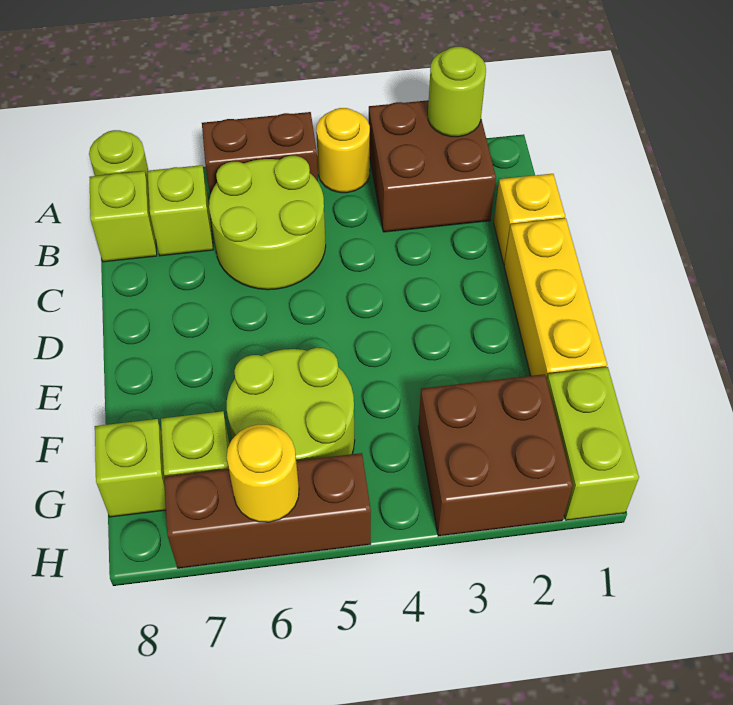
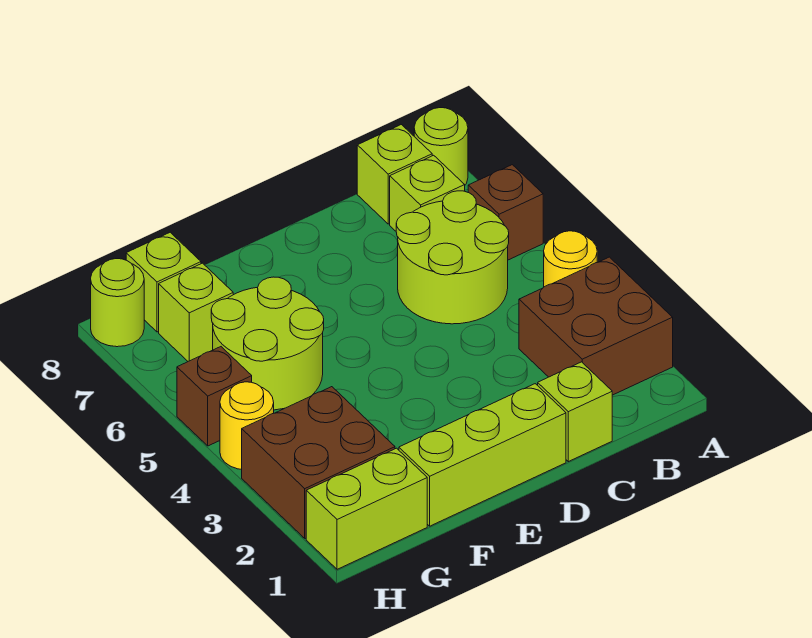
lime 1x1 round brick [428,47,486,137] -> lime 1x1 round brick moved to [91,259,144,347]
brown 1x2 brick [202,112,318,195] -> brown 1x1 brick [468,165,543,260]
yellow 1x1 brick [494,174,565,264] -> lime 1x1 brick [538,362,612,462]
yellow 1x3 brick [504,218,607,380] -> lime 1x3 brick [399,384,566,526]
brown 1x3 brick [164,453,371,568] -> brown 1x1 brick [177,347,252,446]
yellow 1x1 round brick [227,425,299,522] -> yellow 1x1 round brick moved to [220,382,274,469]

